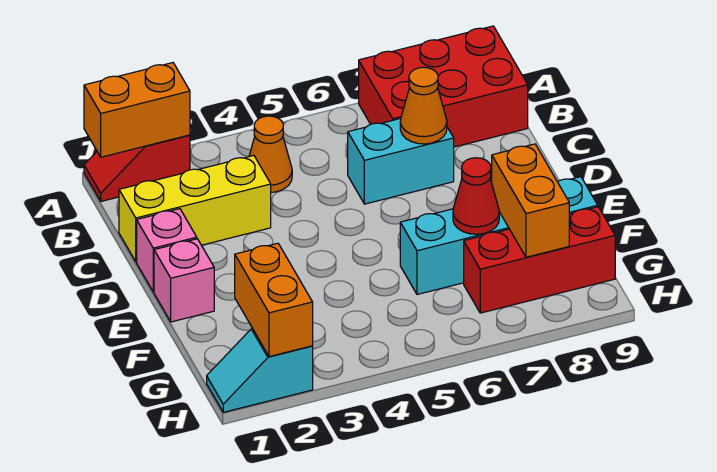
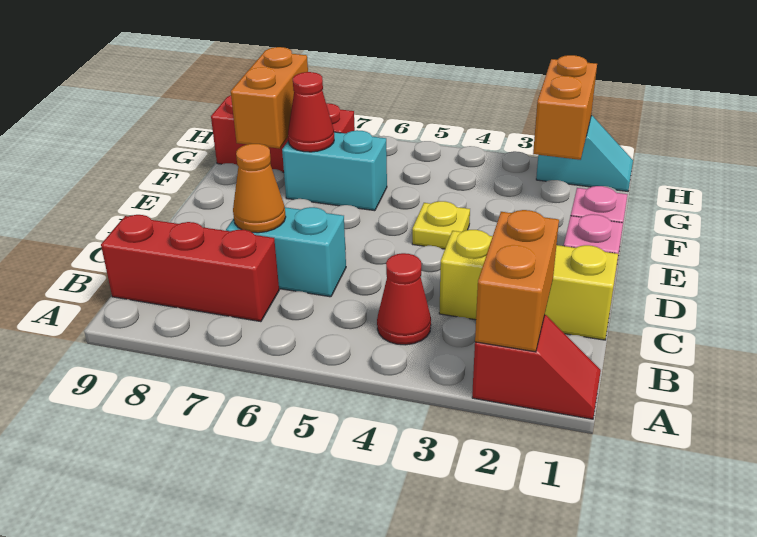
orange 1x2 brick [84,63,190,157] -> orange 1x2 brick turned to [475,210,559,352]
red 2x3 brick [359,26,528,147] -> red 1x3 brick [101,215,279,322]
orange 1x1 cone [249,116,292,192] -> red 1x1 cone [377,253,431,345]
none -> yellow 1x1 plate [412,201,470,249]
cyan 1x4 brick [400,177,598,294] -> cyan 1x2 brick [282,130,387,211]

